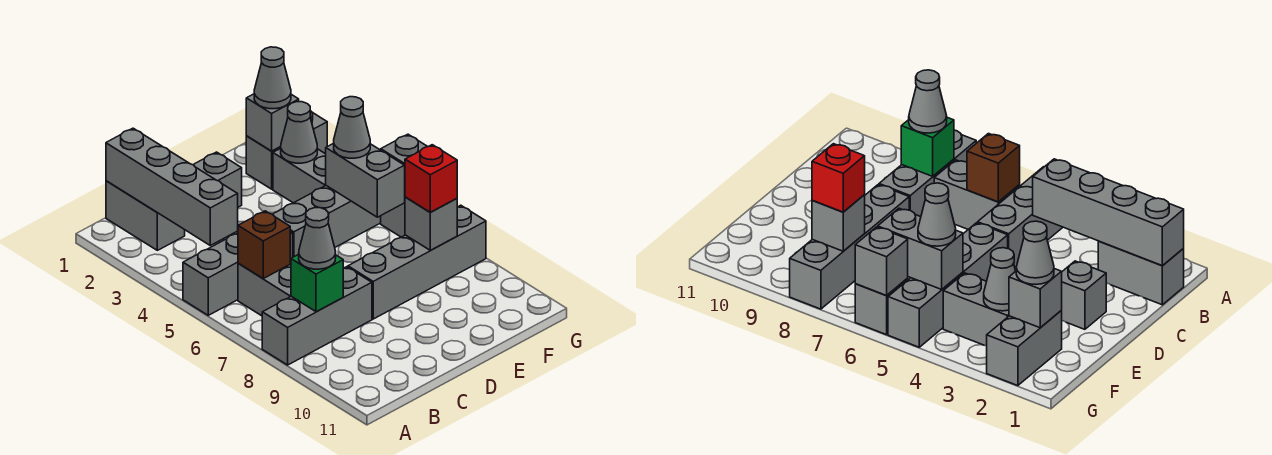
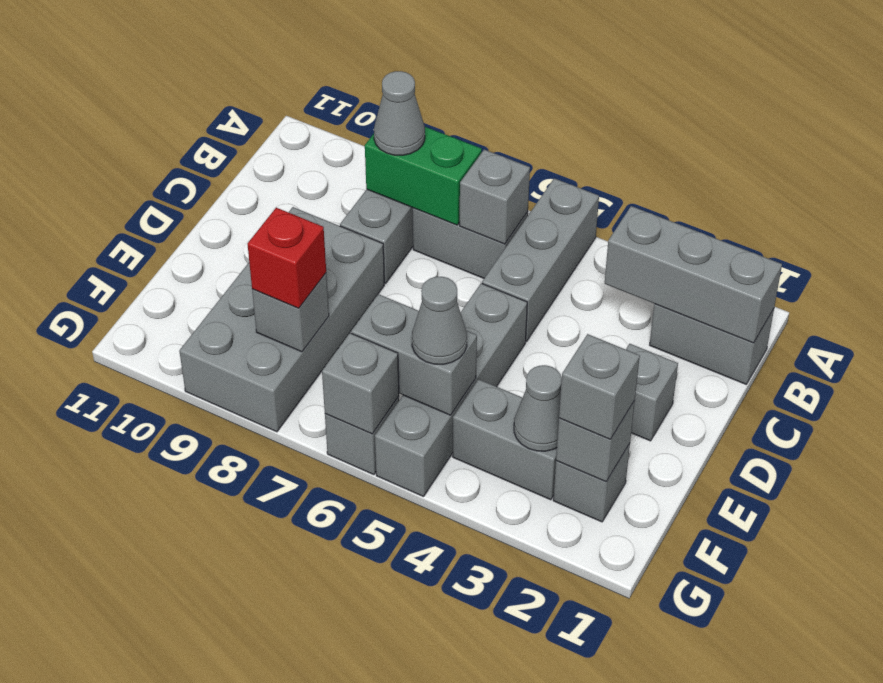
grey 1x4 brick [106,128,238,245] -> grey 1x3 brick [605,206,782,343]
brown 1x1 brick [238,211,290,278] -> grey 1x1 brick [460,150,530,244]
green 1x1 brick [291,254,343,312] -> green 1x2 brick [365,127,482,225]
grey 1x4 brick [348,205,486,319] -> grey 2x4 brick [179,207,384,432]
grey 1x2 brick [246,111,327,189] -> grey 1x1 brick [553,444,630,522]
grey 1x1 cone [254,47,291,109] -> grey 1x1 brick [559,334,640,439]

